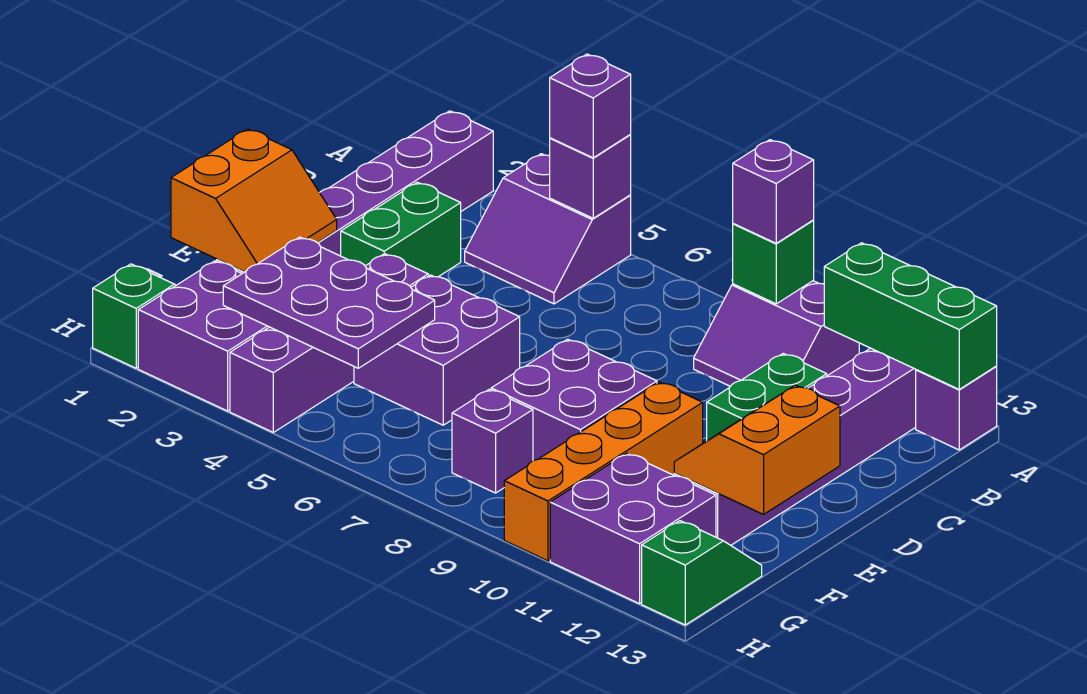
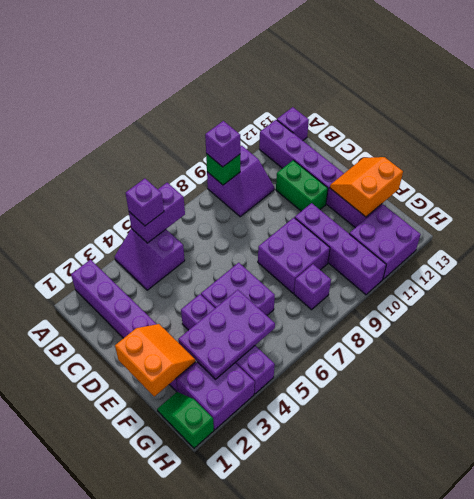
purple 2x2 slope [465,154,631,304] -> purple 2x2 slope turned to [115,229,185,290]
purple 1x1 brick [550,135,631,218] -> purple 1x2 brick [129,183,185,243]
green 1x3 brick [824,243,997,389] -> none
green 1x2 brick [341,182,461,277] -> none
orange 1x4 brick [504,382,703,561] -> purple 1x4 brick [295,203,386,295]
orange 2x2 slope [674,385,840,514] -> orange 2x2 slope turned to [330,157,403,217]
green 1x2 slope [642,521,762,625] -> none

